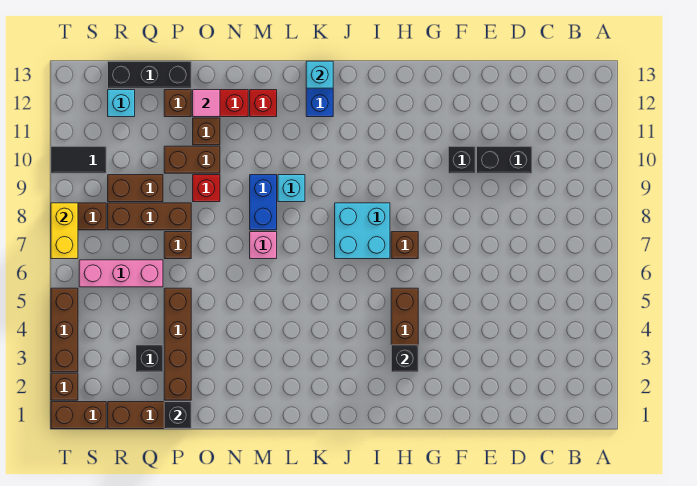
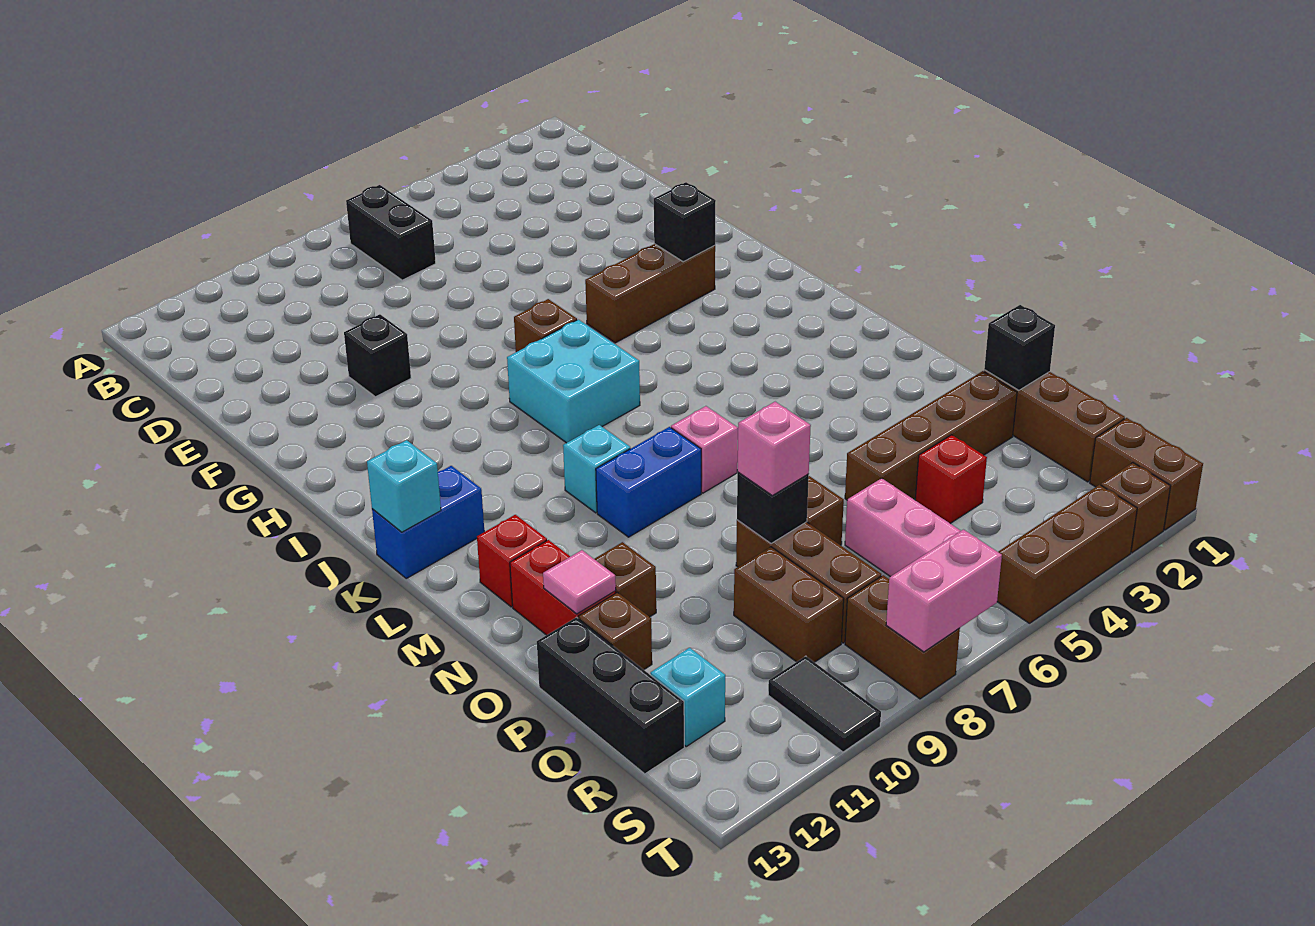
black 1x2 brick [477,146,532,173] -> black 1x2 brick moved to [346,185,436,280]
red 1x1 brick [193,175,220,202] -> red 1x1 brick moved to [915,435,987,524]
brown 1x2 brick [164,146,220,173] -> none
none -> pink 1x1 brick [738,402,811,495]
black 1x1 brick [136,345,163,372] -> black 1x1 brick moved to [737,472,809,544]
yellow 1x2 brick [51,203,78,259] -> pink 1x2 brick [886,529,1002,652]

